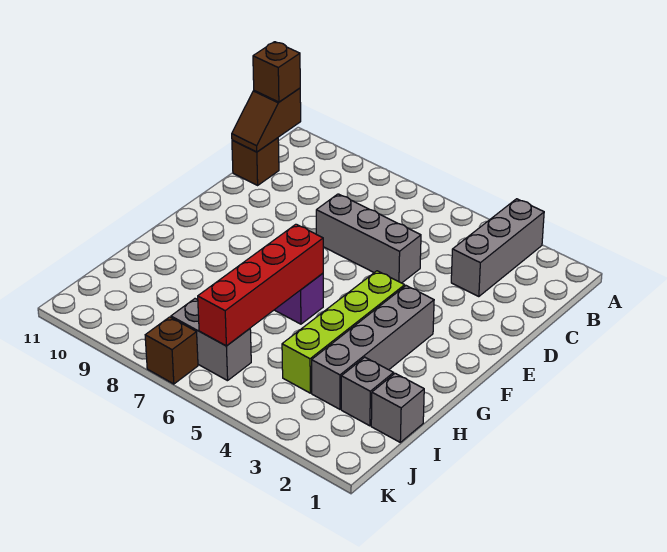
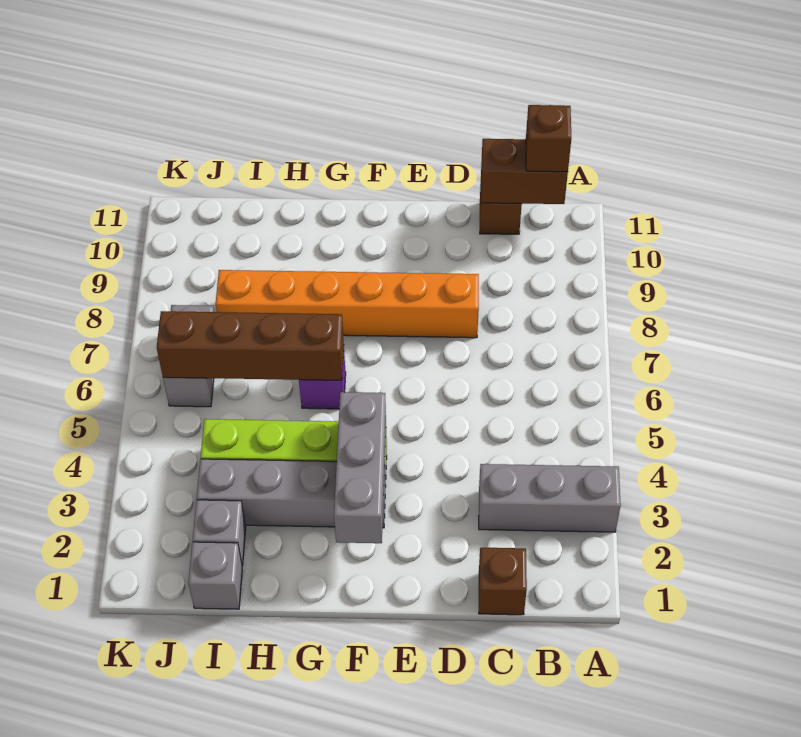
brown 1x2 slope [232,88,301,152] -> brown 1x2 brick [481,139,568,204]
grey 1x3 brick [316,194,421,283] -> grey 1x3 brick moved to [334,392,386,543]
none -> orange 1x6 brick [216,270,479,338]
red 1x4 brick [198,224,323,346] -> brown 1x4 brick [157,311,344,380]
brown 1x1 brick [145,317,198,384] -> brown 1x1 brick moved to [479,548,527,615]

